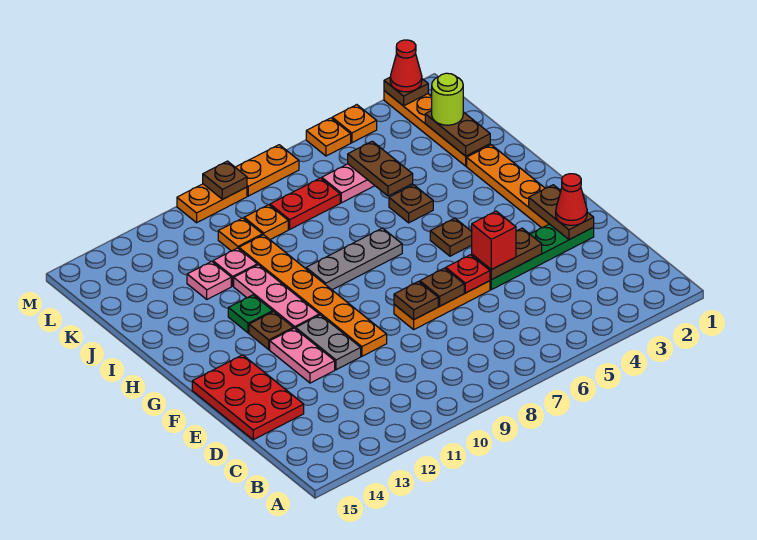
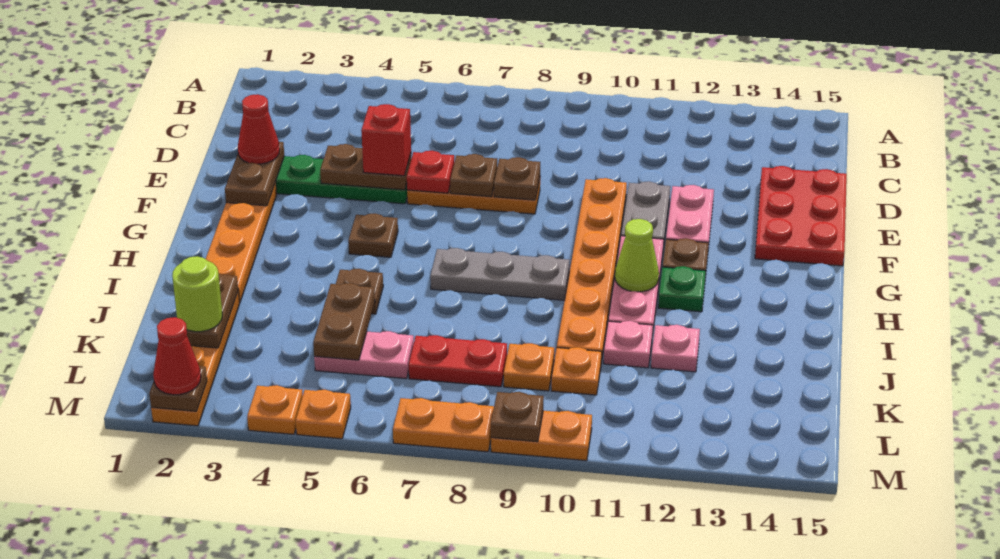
none -> lime 1x1 cone [615,219,659,292]

